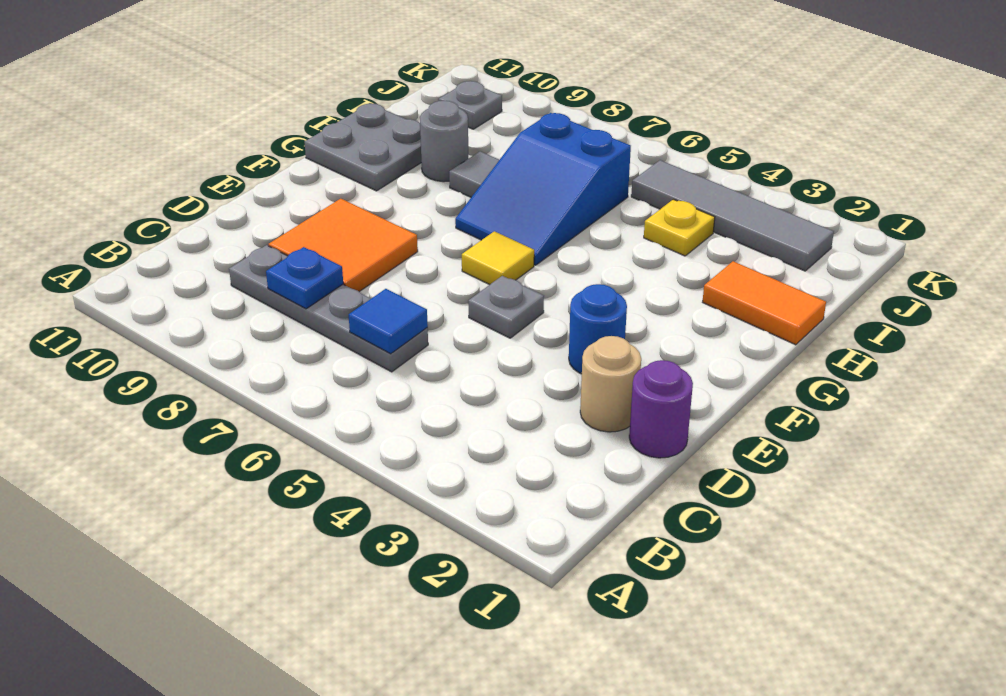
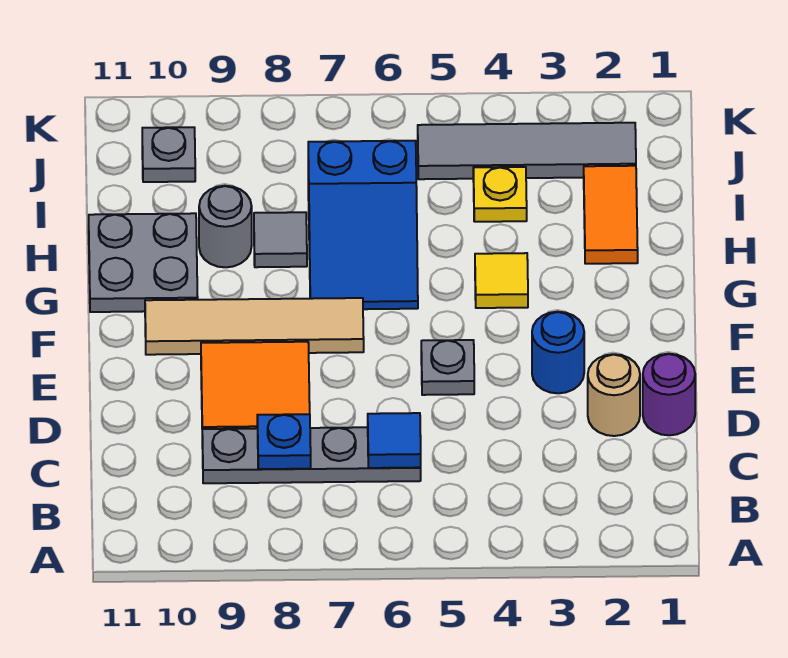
yellow 1x1 tile [462,231,534,285] -> yellow 1x1 tile moved to [475,253,528,308]
none -> tan 1x4 tile [145,298,364,355]
orange 1x2 tile [703,261,826,345] -> orange 1x2 tile turned to [584,166,638,264]

